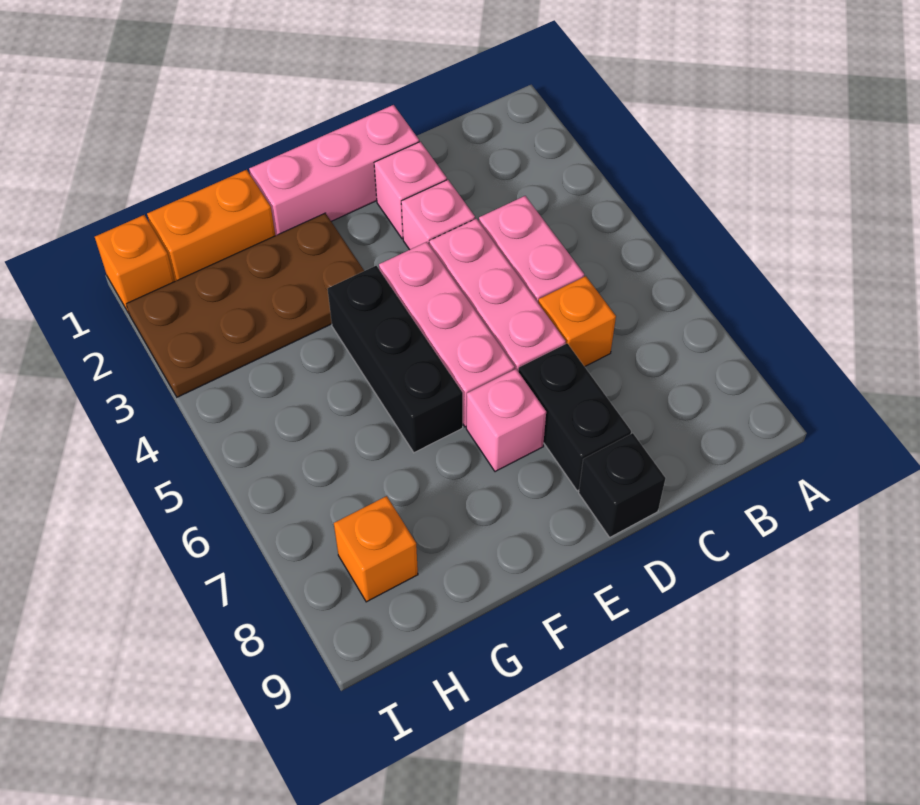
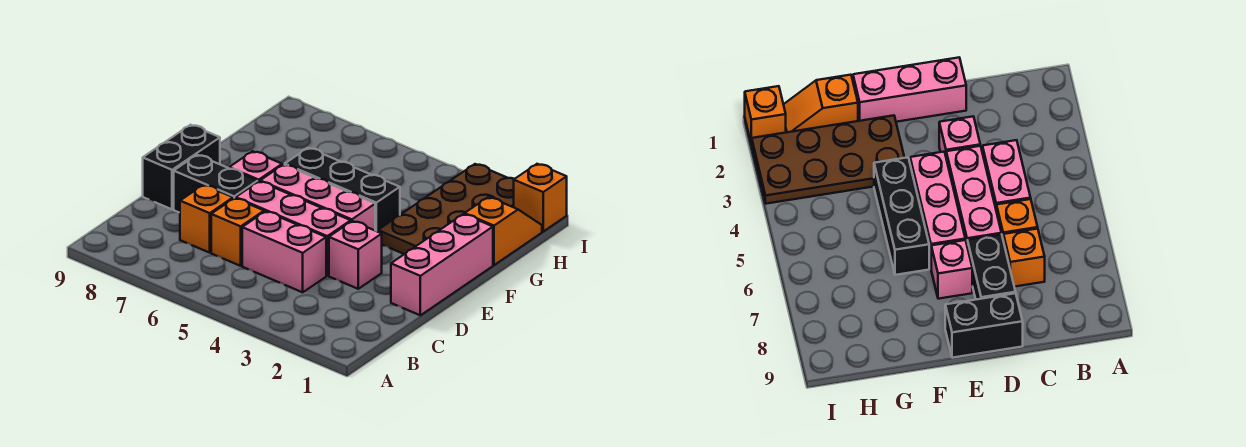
pink 1x1 brick [374,142,447,239] -> none
black 1x1 brick [579,433,666,537] -> black 1x2 brick [143,125,220,209]
orange 1x2 brick [147,170,275,281] -> orange 1x2 slope [465,197,542,265]
orange 1x1 brick [334,496,418,602] -> orange 1x1 brick moved to [180,185,233,253]

